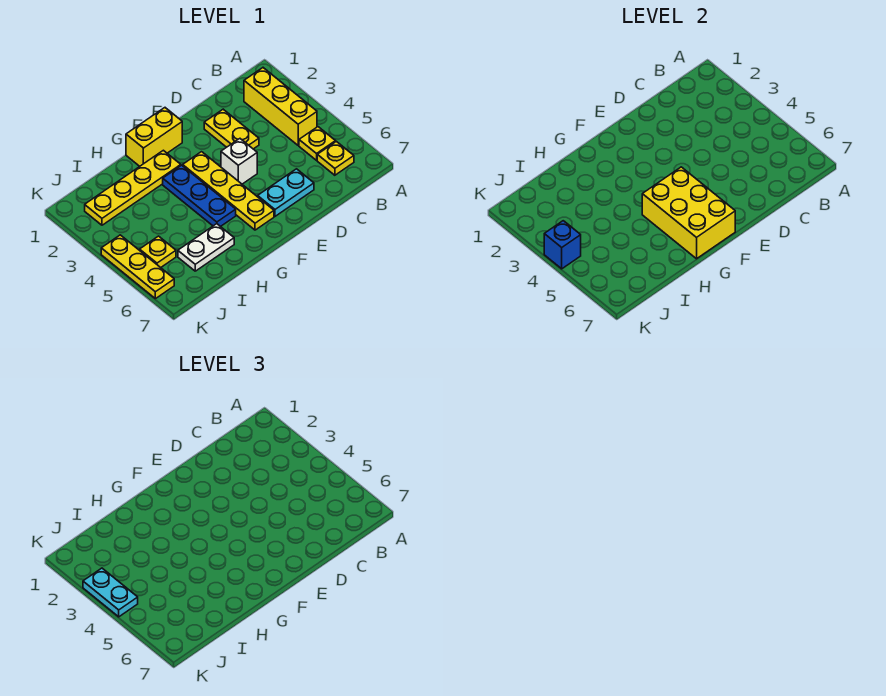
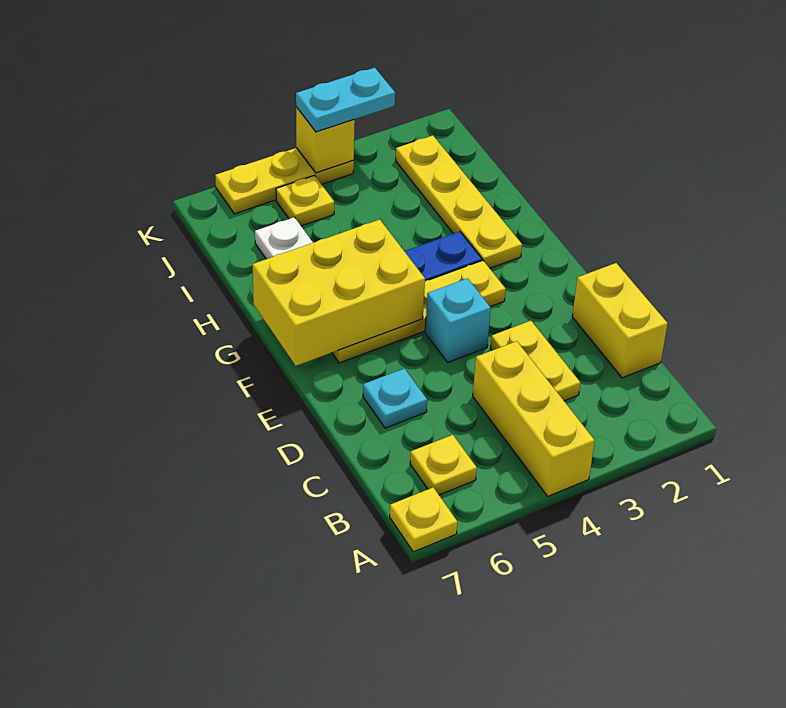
yellow 1x3 brick [244,68,317,145] -> yellow 1x3 brick turned to [473,341,595,496]
yellow 1x1 plate [299,127,336,160] -> yellow 1x1 plate moved to [390,487,458,552]
yellow 1x2 plate [204,109,259,149] -> yellow 1x2 plate turned to [491,321,580,401]
cyan 1x2 plate [258,169,314,216] -> cyan 1x1 plate [363,369,427,428]
white 1x1 brick [221,139,257,184] -> cyan 1x1 brick [425,278,491,363]
yellow 1x2 brick [126,108,182,166] -> yellow 1x2 brick moved to [572,263,668,378]
blue 1x1 brick [544,221,581,269] -> yellow 1x1 brick [296,107,355,173]

